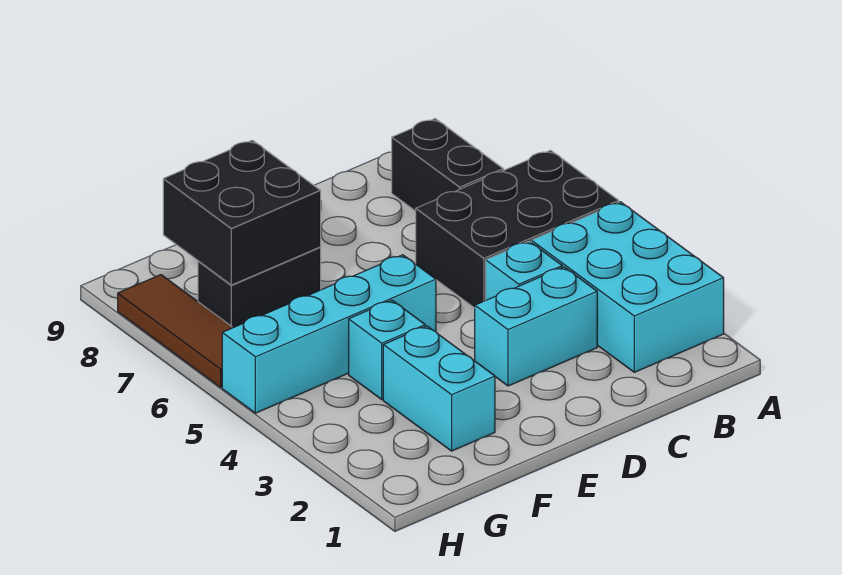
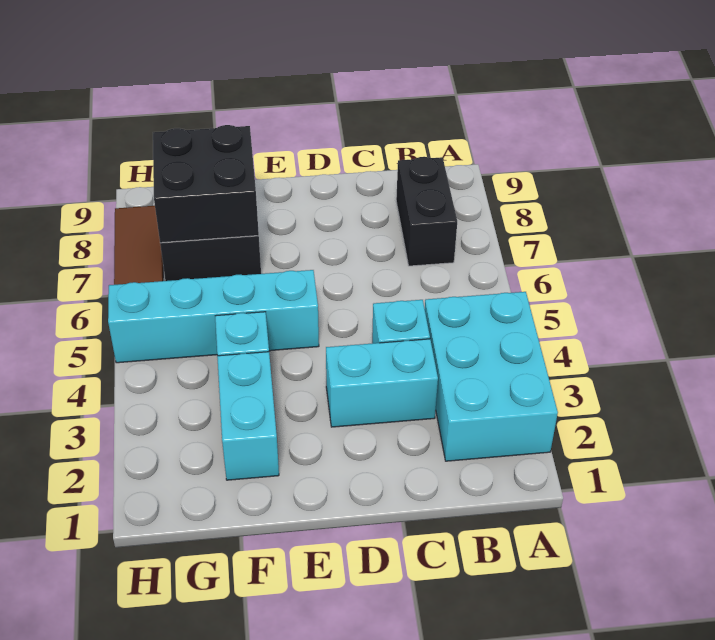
black 2x3 brick [416,150,619,308] -> none

